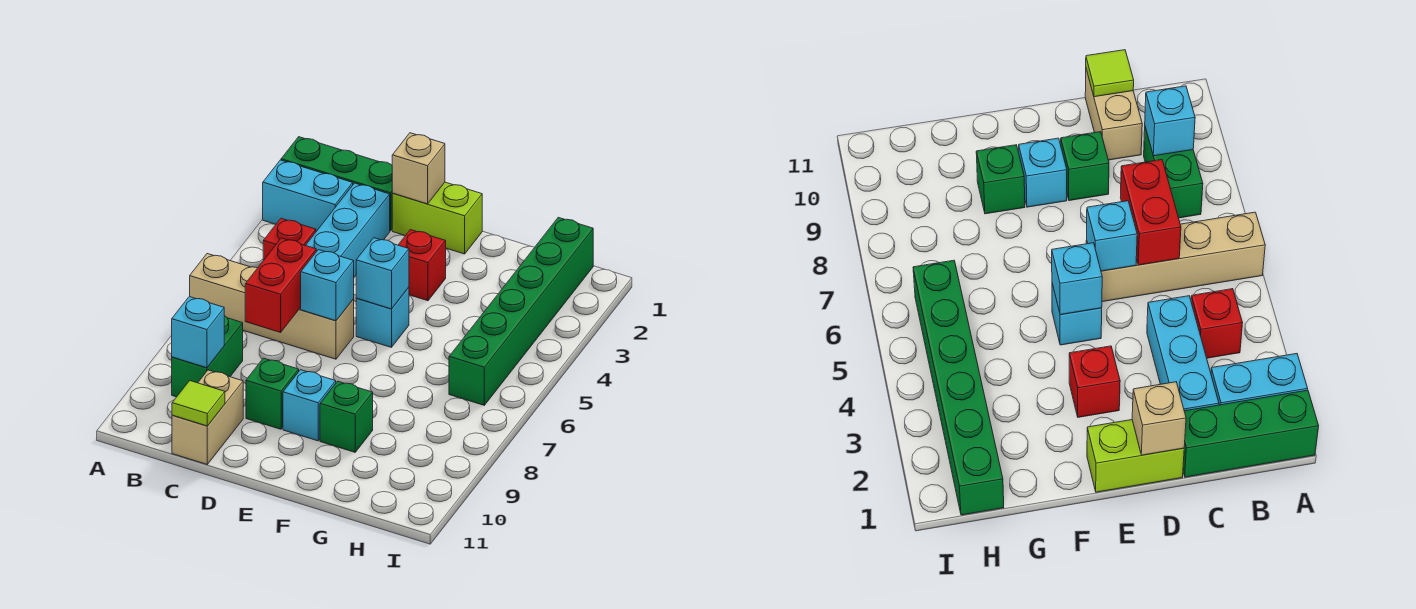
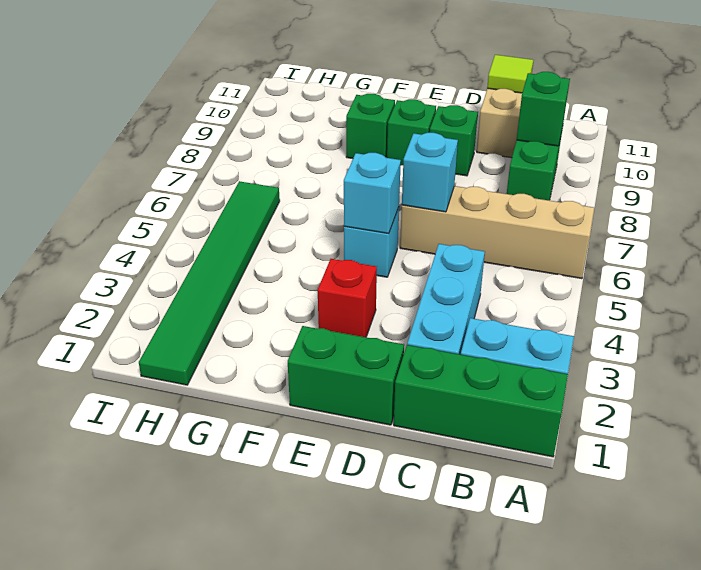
red 1x1 brick [263,218,316,260] -> none
cyan 1x1 brick [172,297,224,368] -> green 1x1 brick [517,72,570,146]
red 1x2 brick [245,238,316,333] -> none
lime 1x2 brick [392,182,482,254] -> green 1x2 brick [288,326,404,425]
tan 1x1 brick [392,133,445,204] -> none
cyan 1x1 brick [283,370,336,441] -> green 1x1 brick [387,99,436,165]
green 1x6 brick [449,217,593,405] -> green 1x6 tile [139,181,280,385]

